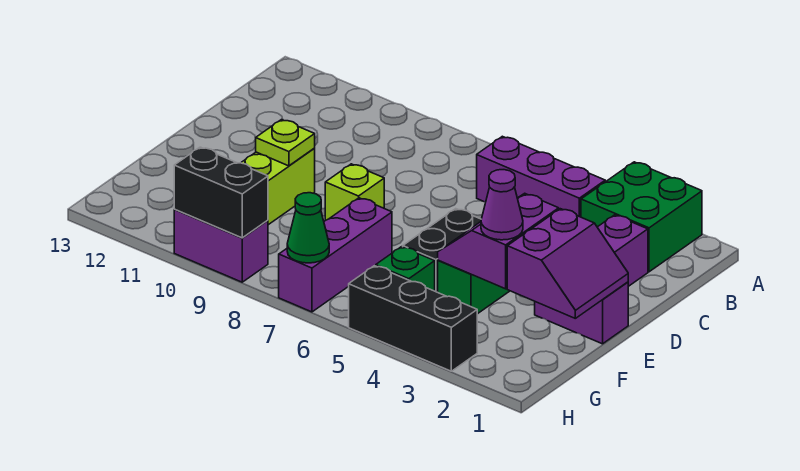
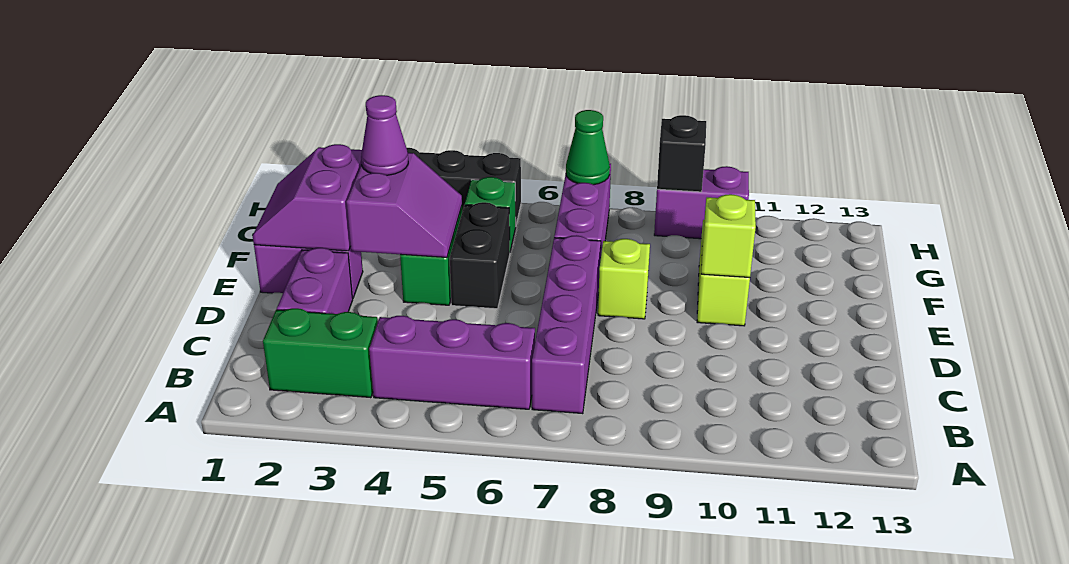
green 2x2 brick [581,162,702,272] -> green 1x2 brick [263,308,378,398]
none -> purple 1x4 brick [532,235,601,414]
lime 1x1 plate [256,120,315,166] -> lime 1x1 brick [701,194,756,278]
black 1x2 brick [174,147,268,238] -> black 1x1 brick [657,115,706,192]

